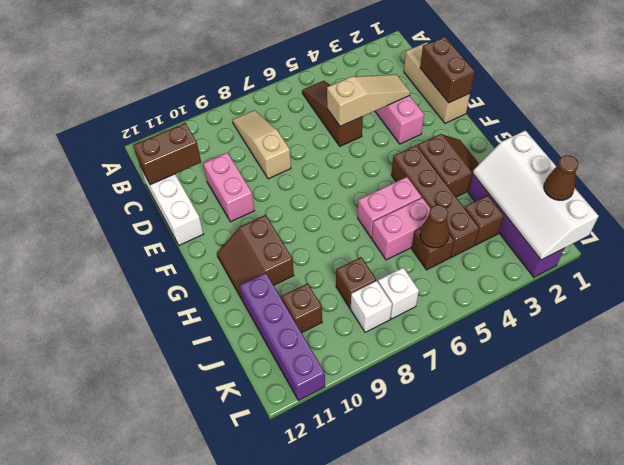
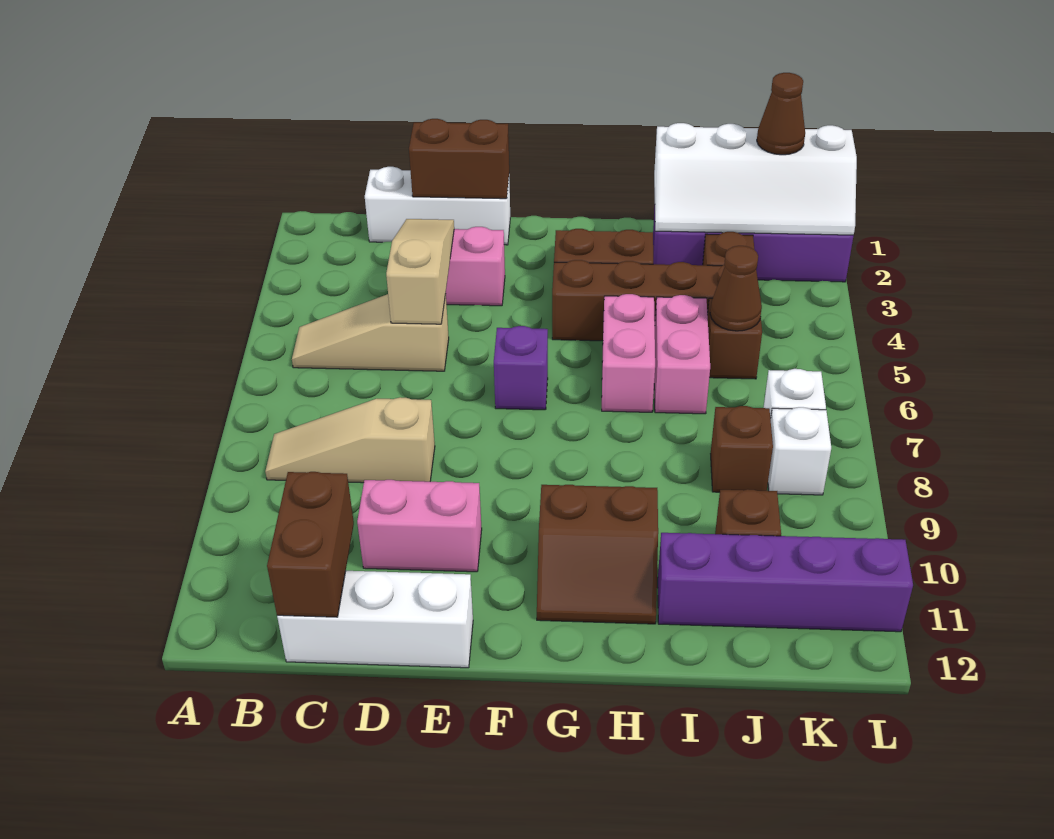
brown 1x3 slope [302,81,363,146] -> tan 1x3 slope [292,294,449,371]
tan 1x3 brick [404,42,470,123] -> white 1x3 brick [365,167,510,245]
none -> purple 1x1 brick [494,326,548,410]

